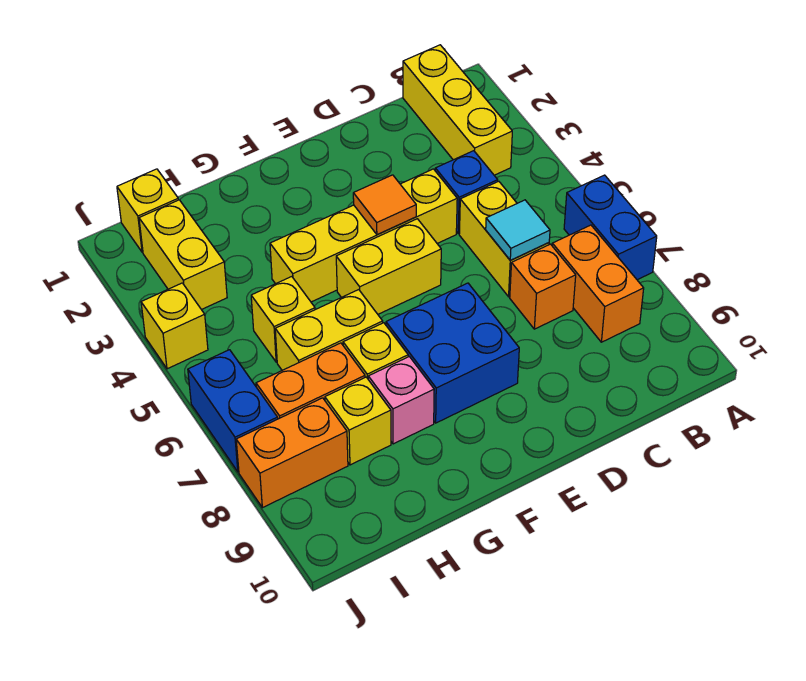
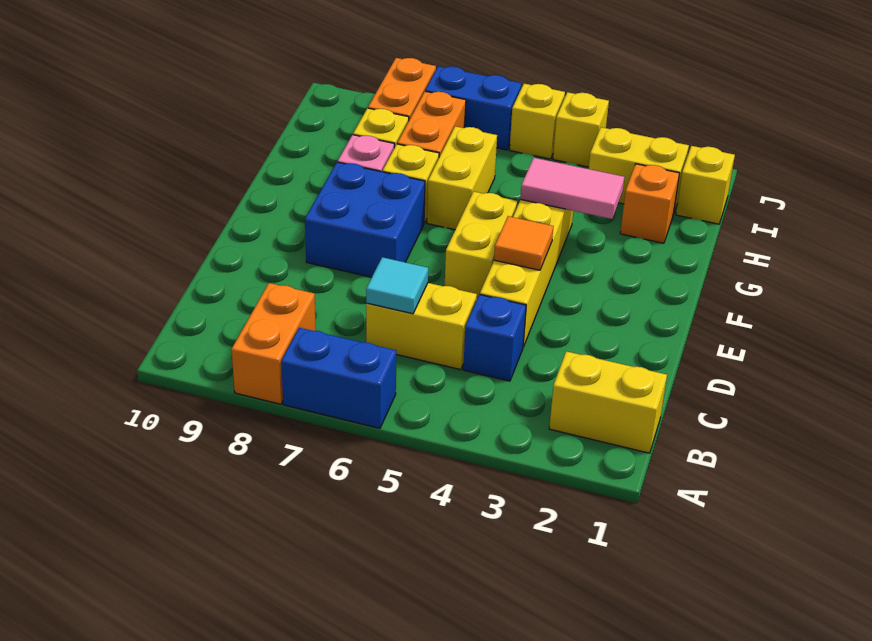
yellow 1x3 brick [403,45,512,175] -> yellow 1x2 brick [549,351,667,453]
orange 1x2 brick [552,225,644,342] -> orange 1x2 brick turned to [231,283,316,404]
orange 1x1 brick [510,244,576,329] -> orange 1x1 brick moved to [620,164,680,243]
none -> pink 1x2 tile [520,158,624,219]
yellow 1x1 brick [251,277,315,362] -> yellow 1x1 brick moved to [510,84,565,159]

